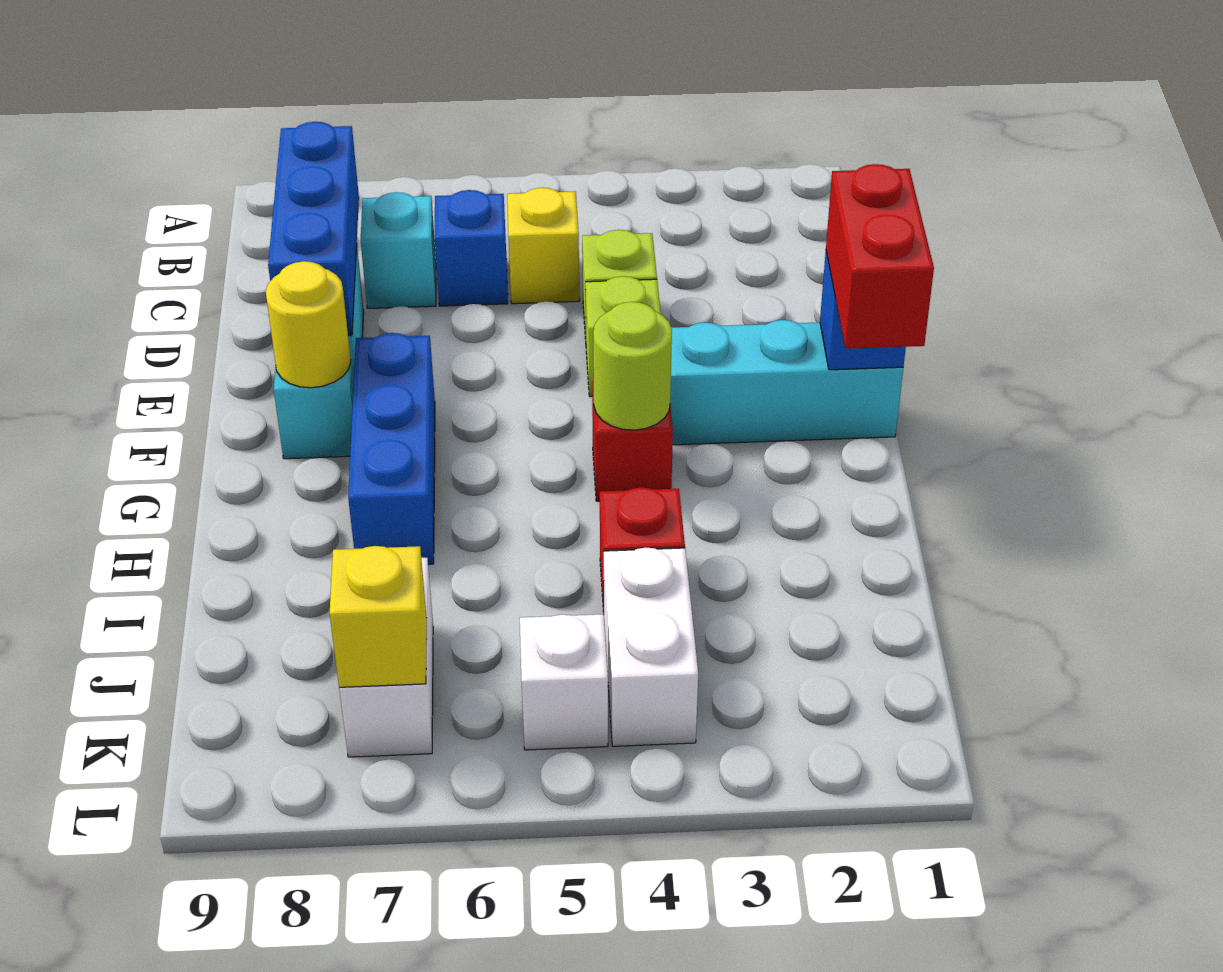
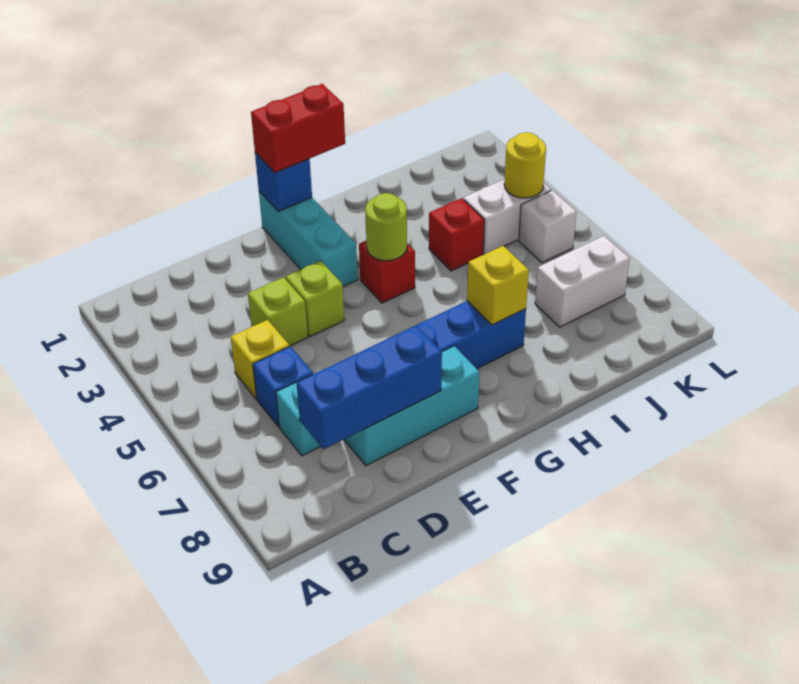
yellow 1x1 round brick [266,261,351,388] -> yellow 1x1 round brick moved to [504,132,546,198]
yellow 1x1 brick [330,546,427,687] -> yellow 1x1 brick moved to [467,246,529,325]

